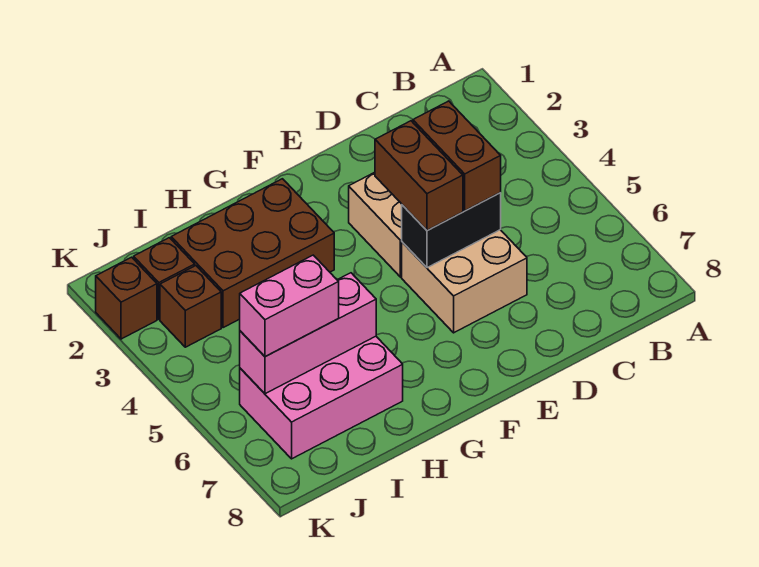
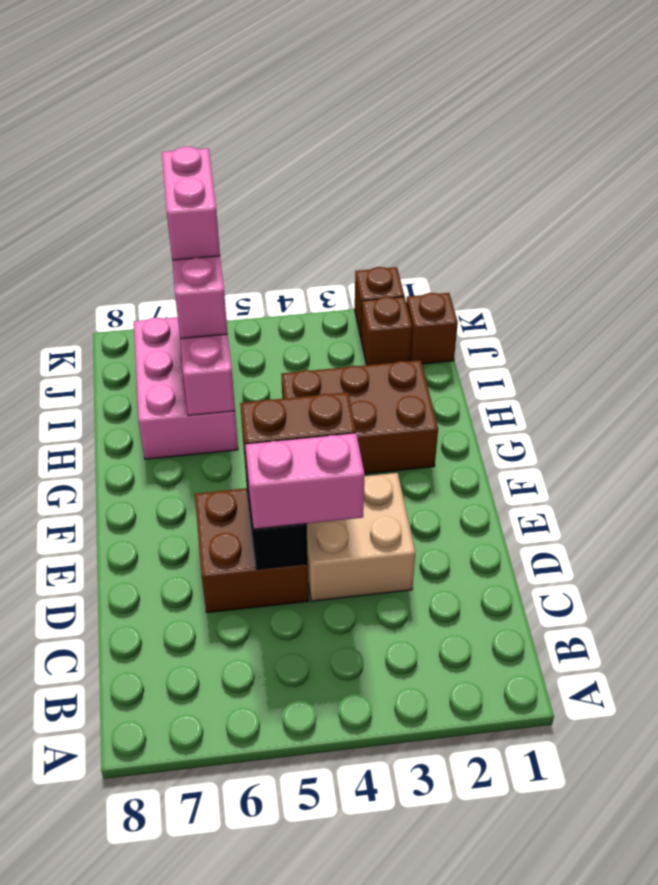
brown 1x2 brick [413,101,501,211] -> pink 1x2 brick [245,433,365,529]
tan 2x2 brick [402,230,527,333] -> brown 2x2 brick [195,488,309,613]
brown 2x3 brick [171,179,334,328] -> brown 2x3 brick turned to [281,360,438,474]
brown 1x1 brick [160,266,221,347] -> brown 1x1 brick moved to [406,293,458,364]
none -> pink 1x2 brick [162,147,220,260]

